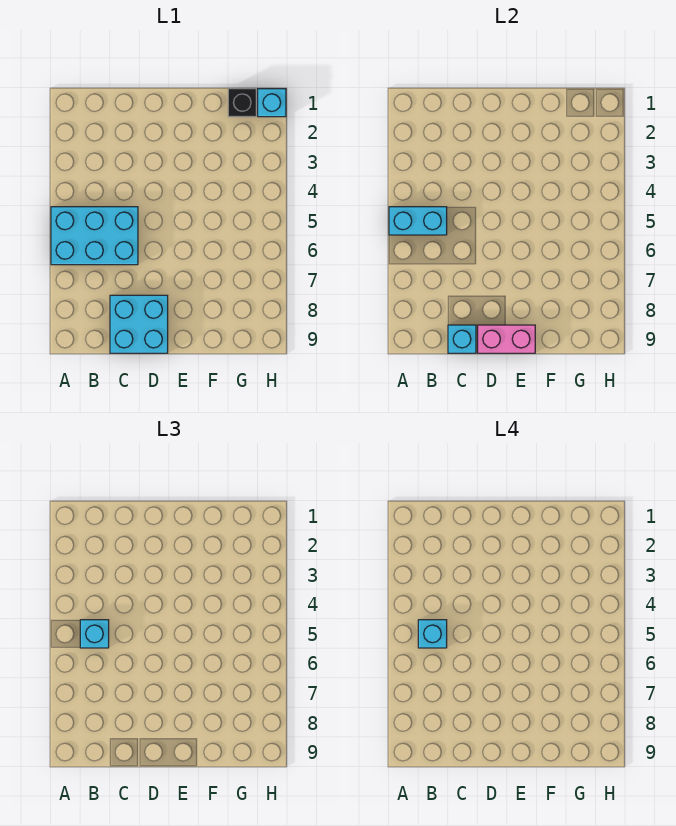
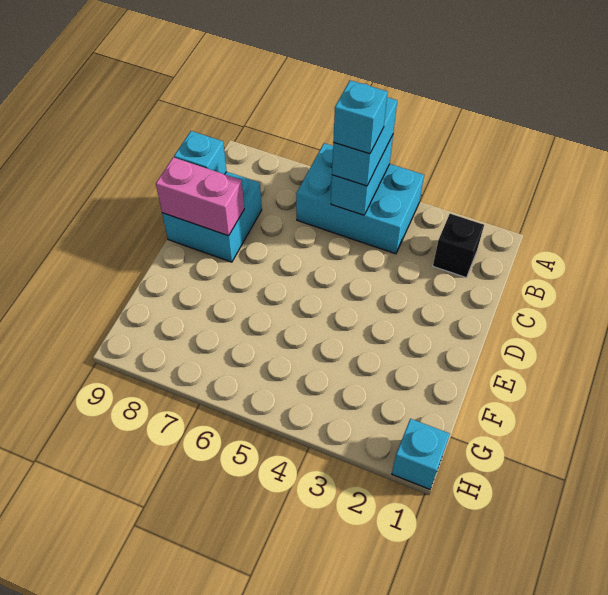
cyan 2x3 brick [51,207,138,265] -> cyan 2x3 brick turned to [296,143,424,254]
cyan 1x1 brick [80,620,109,648] -> cyan 1x2 brick [332,97,397,186]
pink 1x2 brick [478,325,535,353] -> pink 1x2 brick turned to [156,157,244,236]
black 1x1 brick [228,89,256,117] -> black 1x1 brick moved to [433,214,484,277]

